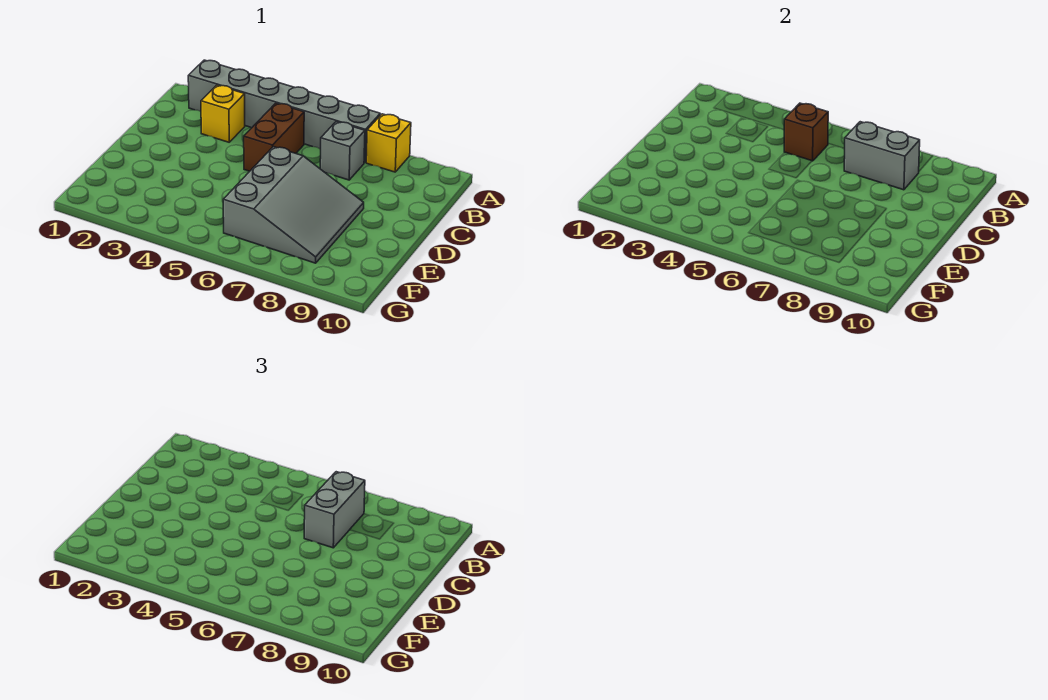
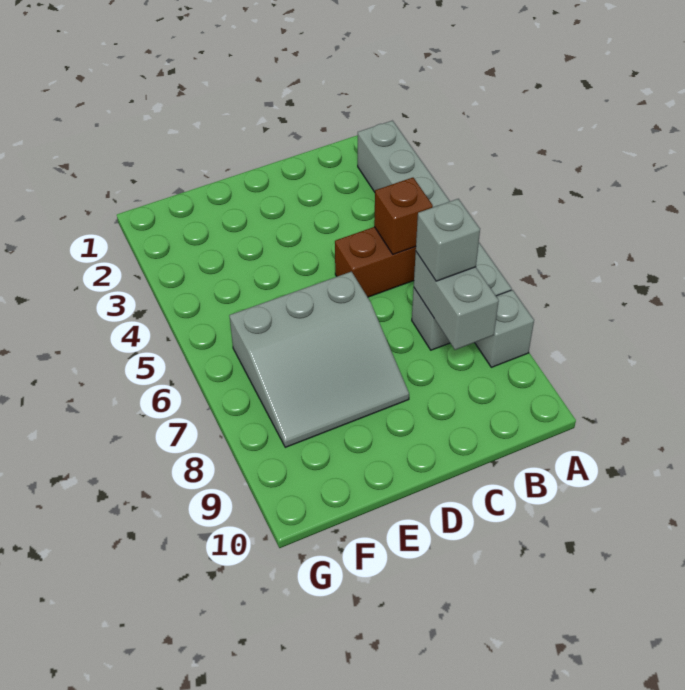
yellow 1x1 brick [366,114,411,172] -> grey 1x1 brick [475,290,534,367]
yellow 1x1 brick [201,85,245,142] -> none
grey 1x2 brick [304,472,365,548] -> grey 1x1 brick [416,199,480,281]

